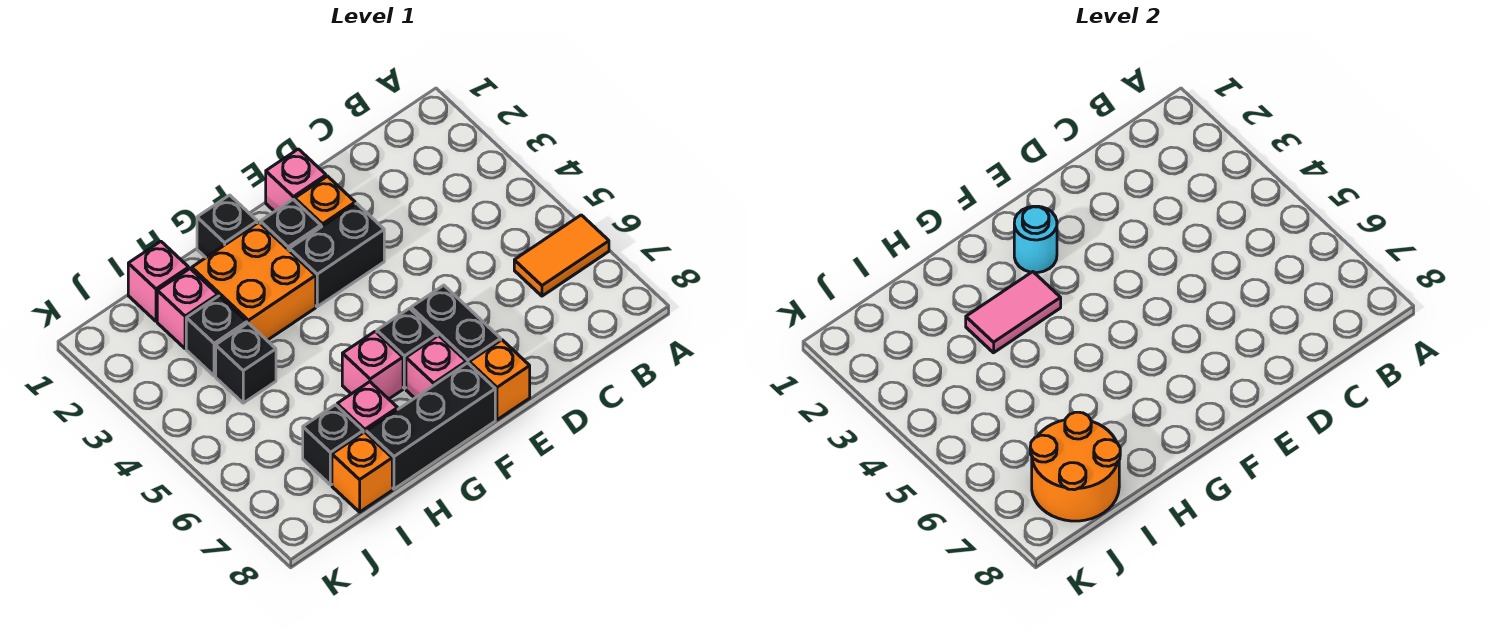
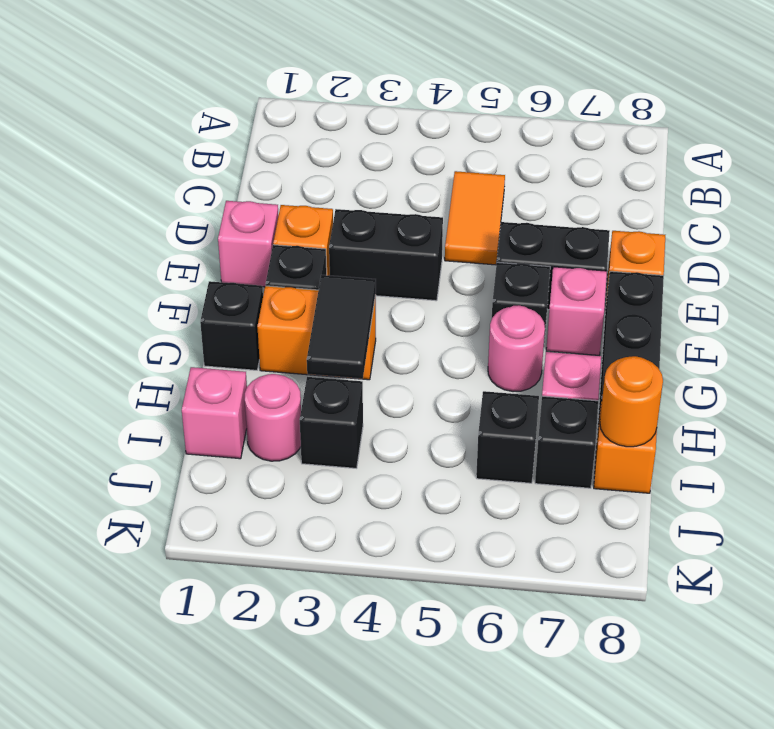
orange 1x2 tile [514,215,609,296] -> orange 1x2 tile moved to [445,171,505,265]
black 1x2 brick [290,204,384,307] -> black 1x2 brick turned to [329,209,443,301]
cyan 1x1 round brick [1014,206,1057,273] -> none
orange 2x2 brick [192,222,316,340] -> orange 1x2 brick [257,286,376,380]
pink 1x2 tile [966,272,1061,353] -> black 1x2 tile [307,275,376,379]
pink 1x1 brick [342,332,403,399] -> pink 1x1 round brick [488,305,545,392]
pink 1x1 brick [157,269,218,349] -> pink 1x1 round brick [245,374,301,461]
black 1x1 brick [216,323,276,403] -> black 1x1 brick moved to [476,391,539,483]
orange 2x2 round brick [1030,412,1120,521] -> orange 1x1 round brick [600,356,663,447]

